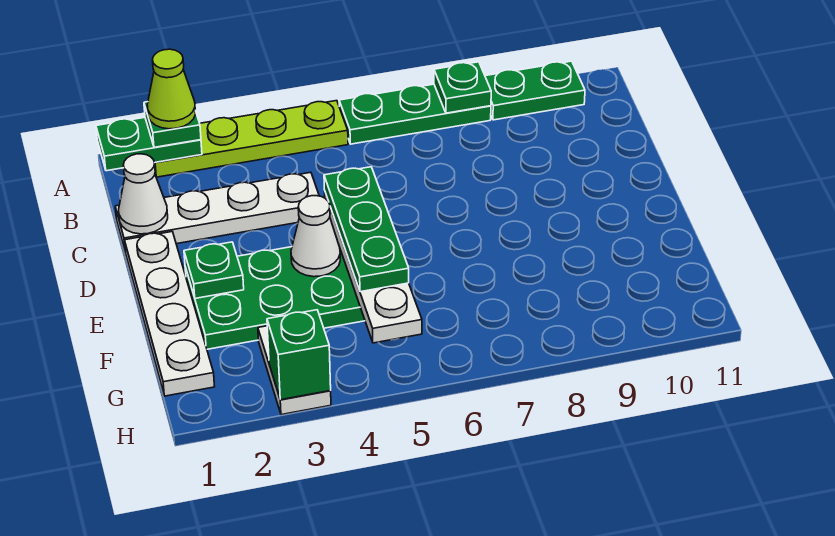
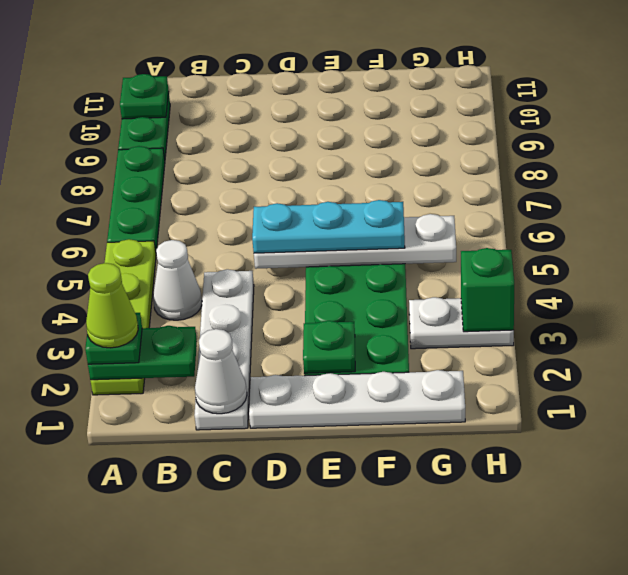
green 1x2 plate [96,117,202,171] -> green 1x2 plate turned to [88,326,197,380]
green 1x1 plate [434,62,491,113] -> green 1x1 plate moved to [120,74,169,119]
green 1x3 plate [324,167,409,292] -> cyan 1x3 plate [252,200,405,253]
white 1x1 cone [291,196,340,277] -> white 1x1 cone moved to [153,240,202,320]

